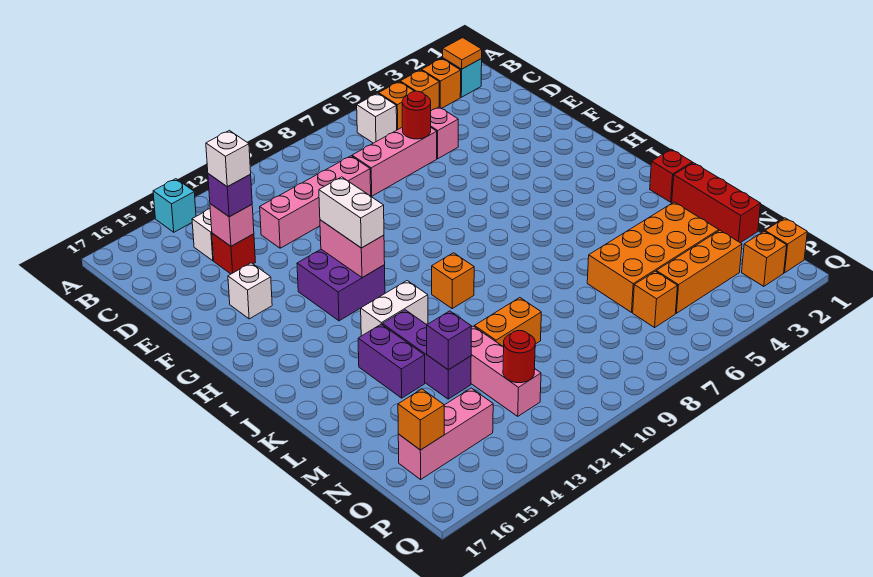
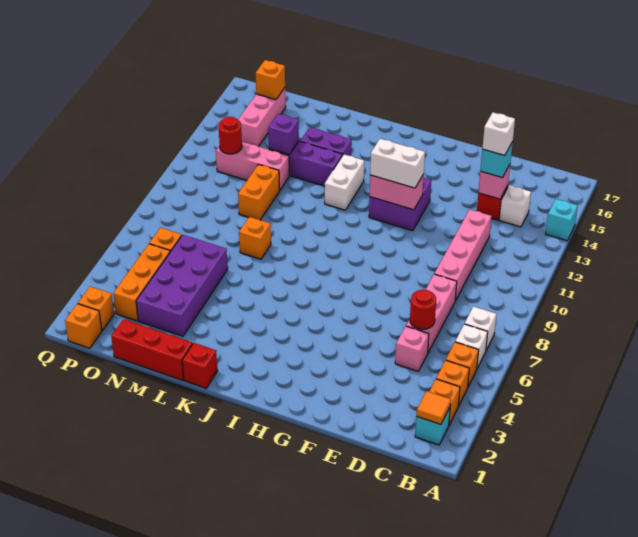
purple 1x1 brick [208,174,252,217] -> cyan 1x1 brick [480,142,513,178]
white 1x1 brick [228,263,272,319] -> white 1x1 brick moved to [465,307,497,350]
orange 1x1 brick [432,253,474,308] -> orange 1x1 brick moved to [239,217,271,259]
orange 2x4 brick [587,202,719,312] -> purple 2x4 brick [136,235,228,336]

